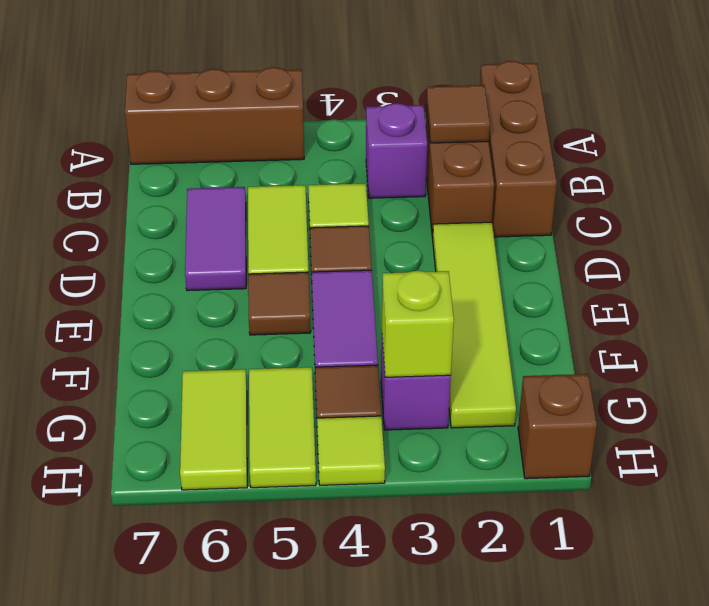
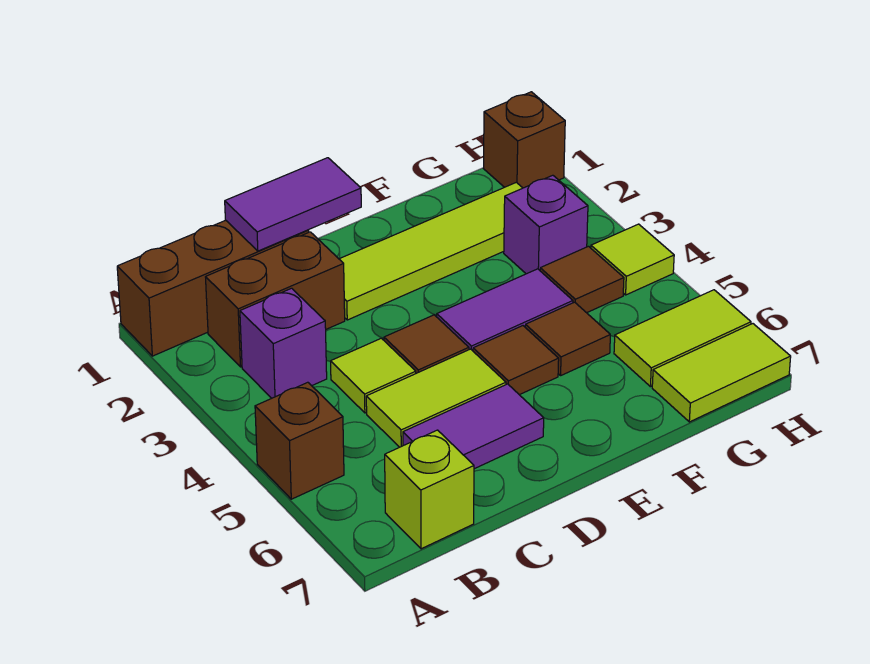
brown 1x3 brick [125,67,304,164] -> brown 1x1 brick [255,382,344,499]
brown 1x1 tile [426,85,490,143] -> brown 1x1 tile moved to [525,302,610,375]
none -> purple 1x2 tile [225,158,361,251]
lime 1x1 brick [382,271,454,377] -> lime 1x1 brick moved to [385,430,474,549]
lime 1x2 tile [249,367,316,488] -> lime 1x2 tile moved to [652,324,791,422]

